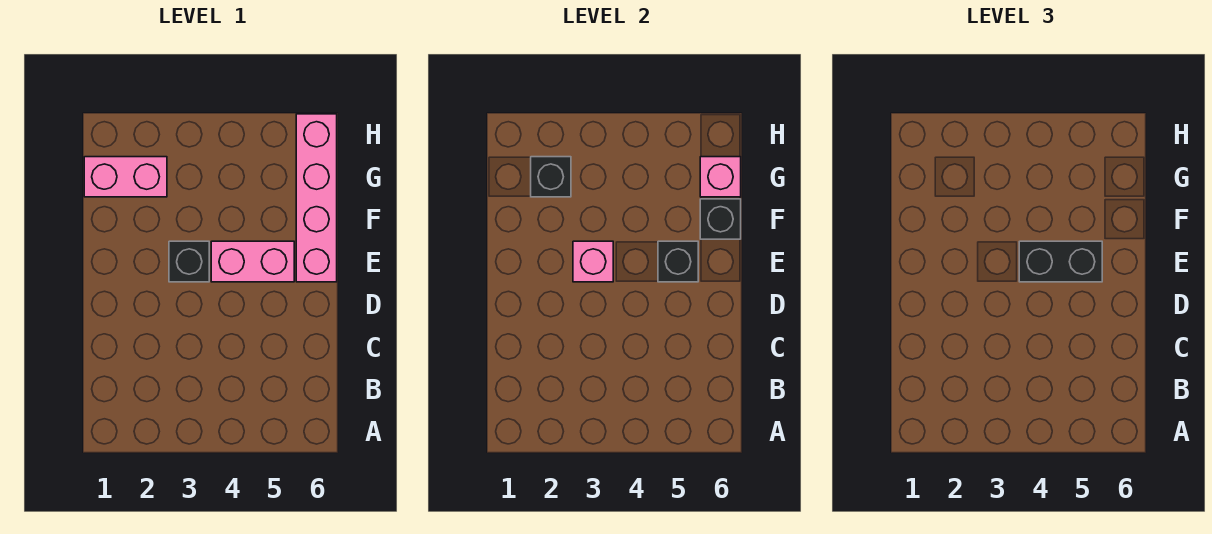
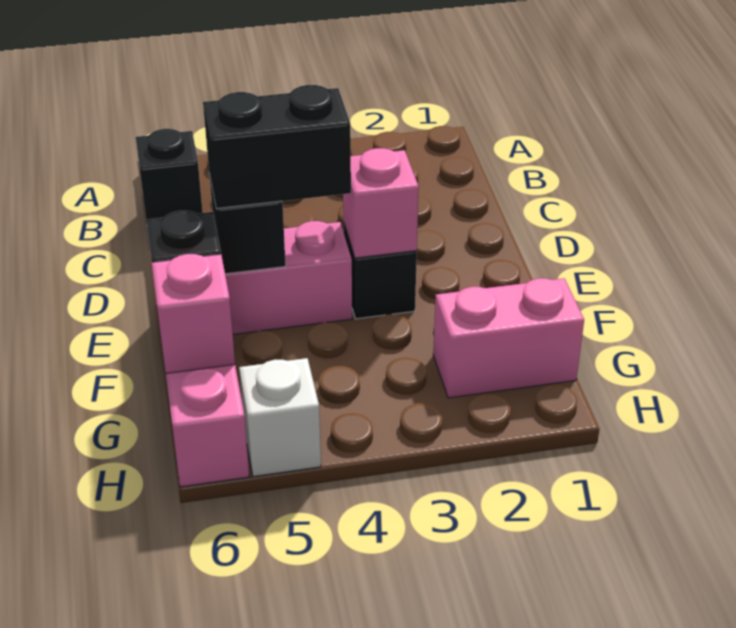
black 1x1 brick [531,157,571,197] -> black 1x1 brick moved to [136,129,203,219]
none -> white 1x1 brick [239,358,321,477]

